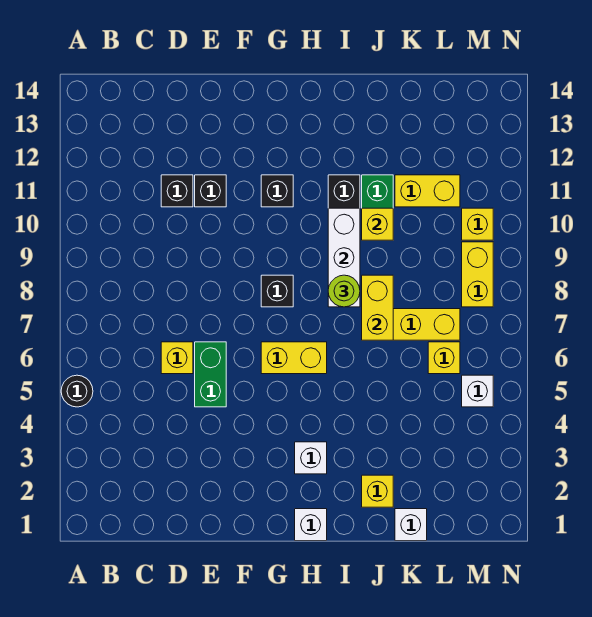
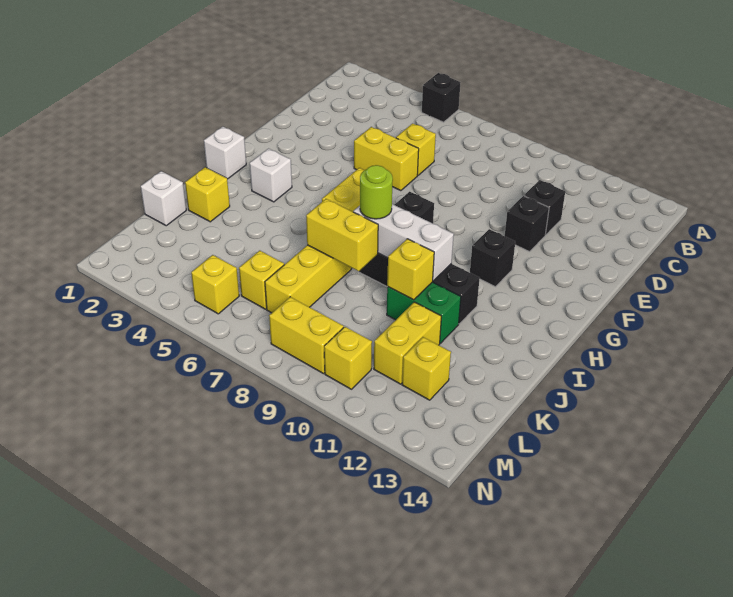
black 1x1 round brick [61,375,93,407] -> black 1x1 brick [422,73,461,122]
green 1x2 brick [195,342,226,407] -> yellow 1x2 brick [354,127,419,191]
none -> yellow 1x1 brick [402,337,451,400]
white 1x1 brick [462,375,493,407] -> yellow 1x1 brick [191,255,239,314]

